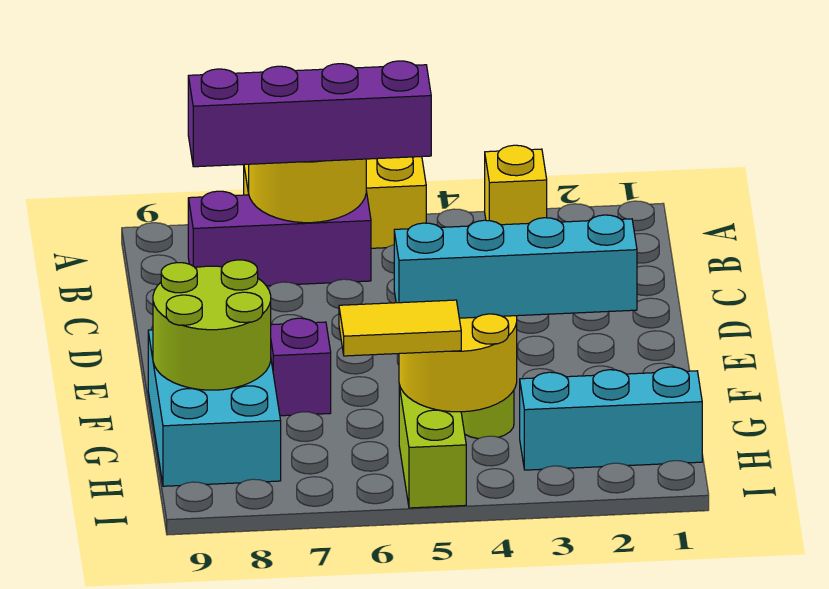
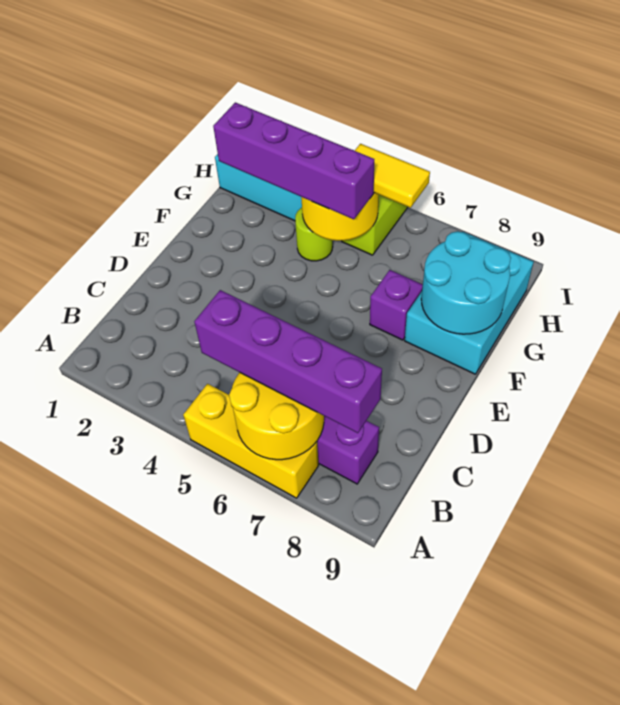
yellow 1x1 brick [485,145,547,225] -> none
lime 2x2 round brick [153,260,271,390] -> cyan 2x2 round brick [421,231,511,334]
cyan 1x4 brick [394,215,637,318] -> purple 1x4 brick [213,102,374,219]

